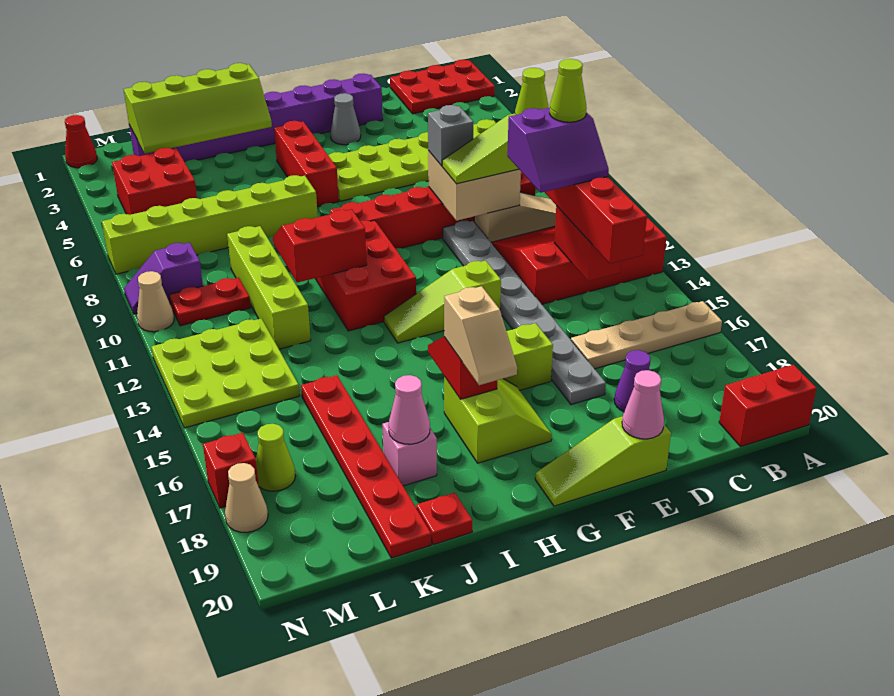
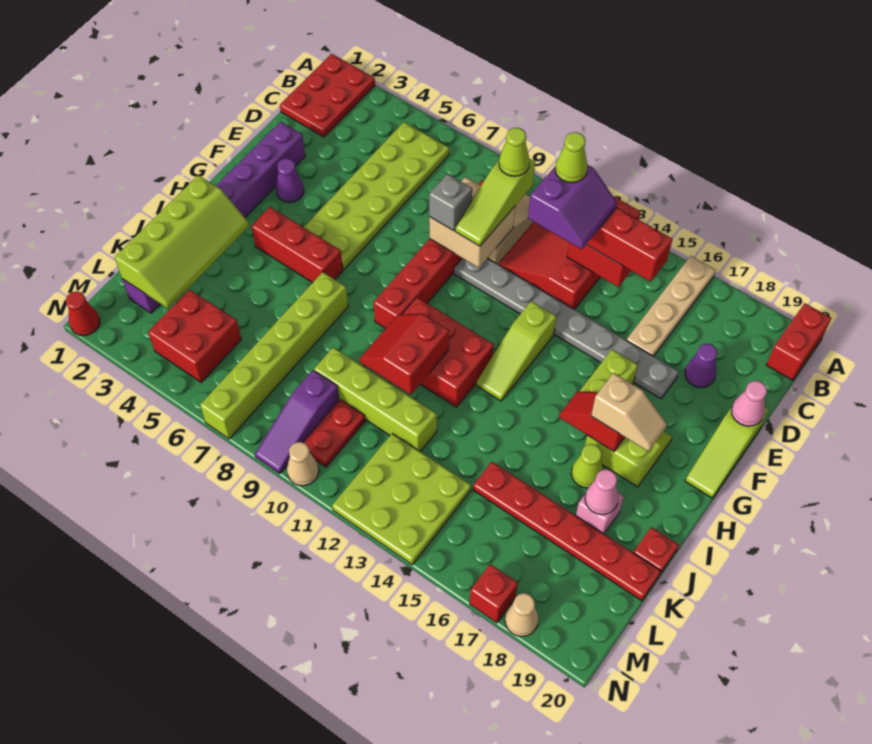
grey 1x1 cone [330,93,361,145] -> purple 1x1 cone [276,158,304,202]
purple 1x2 slope [124,243,203,314] -> purple 1x3 slope [255,370,339,473]
lime 1x1 cone [256,424,295,491] -> lime 1x1 cone moved to [571,444,603,488]

